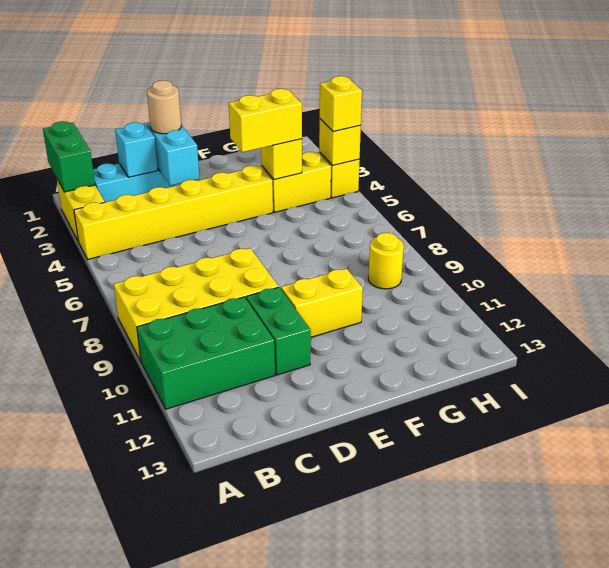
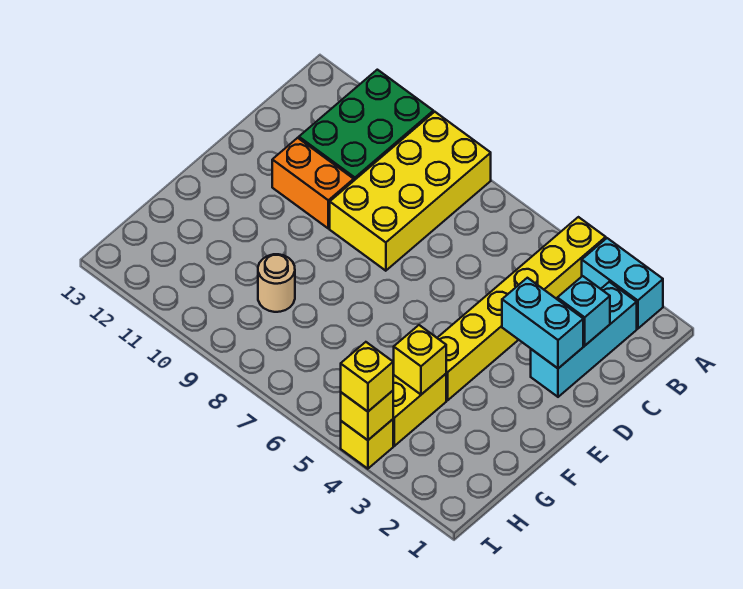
green 1x2 brick [43,121,95,192] -> none
yellow 1x2 brick [57,179,104,242] -> cyan 1x2 brick [582,238,663,329]
tan 1x1 round brick [147,80,181,134] -> tan 1x1 round brick moved to [258,254,295,312]
green 1x2 brick [246,287,311,375] -> orange 1x2 brick [272,138,354,228]
yellow 1x2 brick [281,269,363,337] -> none
yellow 1x2 brick [229,89,302,152] -> none
yellow 1x1 round brick [368,233,404,289] -> none

